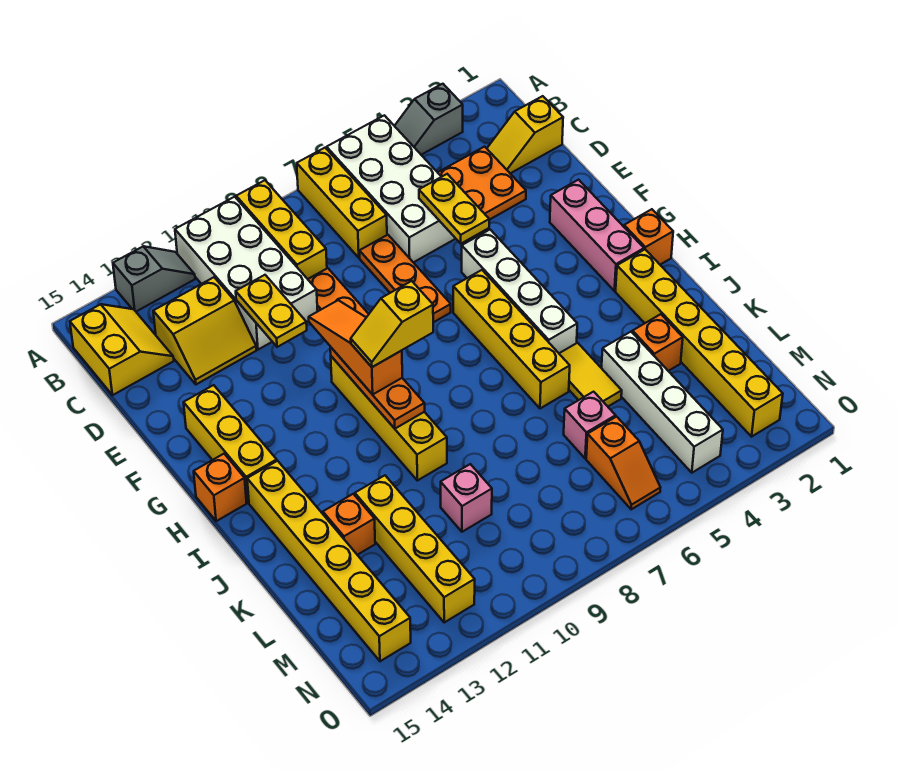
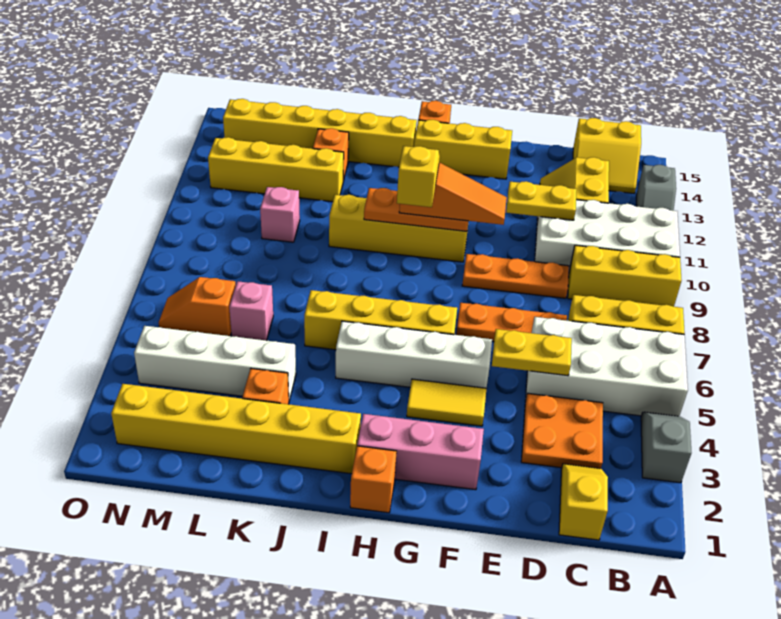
yellow 1x2 tile [559,343,622,406] -> yellow 1x2 tile moved to [407,379,487,426]

